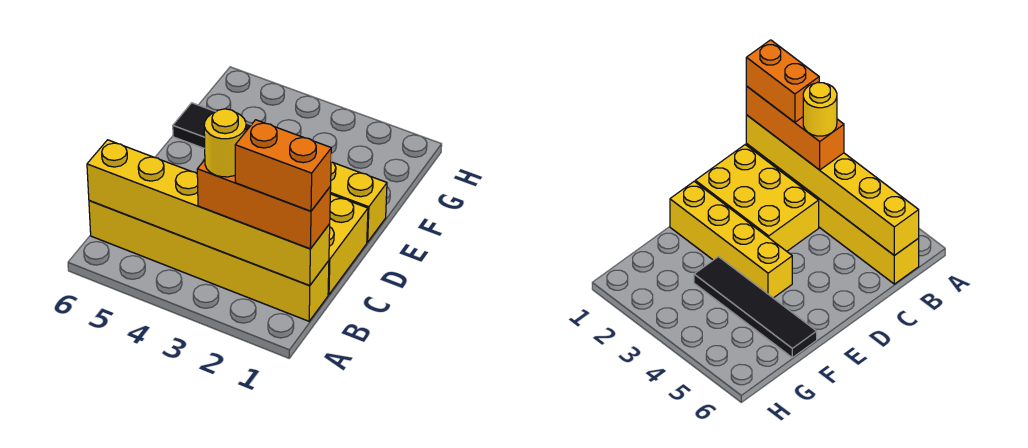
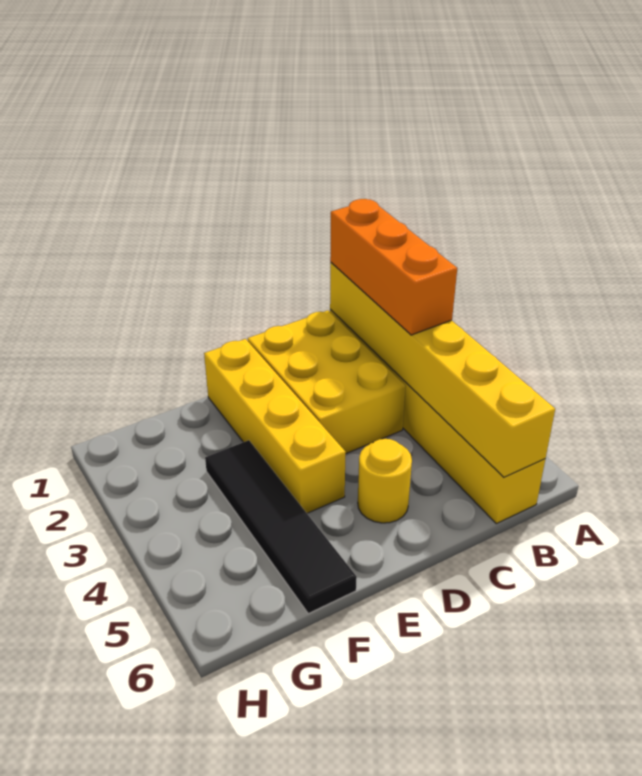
orange 1x2 brick [235,120,331,211] -> none
yellow 1x1 round brick [204,109,246,177] -> yellow 1x1 round brick moved to [358,439,412,523]

